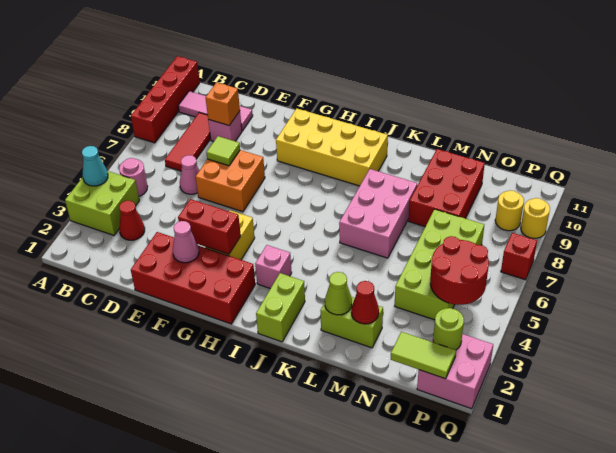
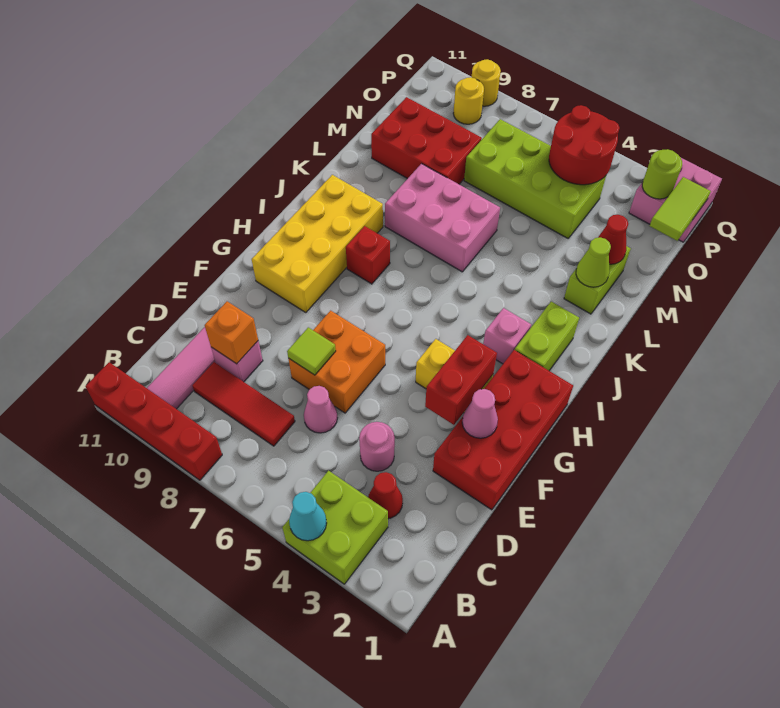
pink 1x1 round brick [119,158,148,196] -> pink 1x1 round brick moved to [359,422,395,471]
lime 1x2 brick [256,273,305,342] -> lime 1x2 brick turned to [515,302,579,371]
red 1x1 brick [501,233,537,280] -> red 1x1 brick moved to [346,226,390,284]

